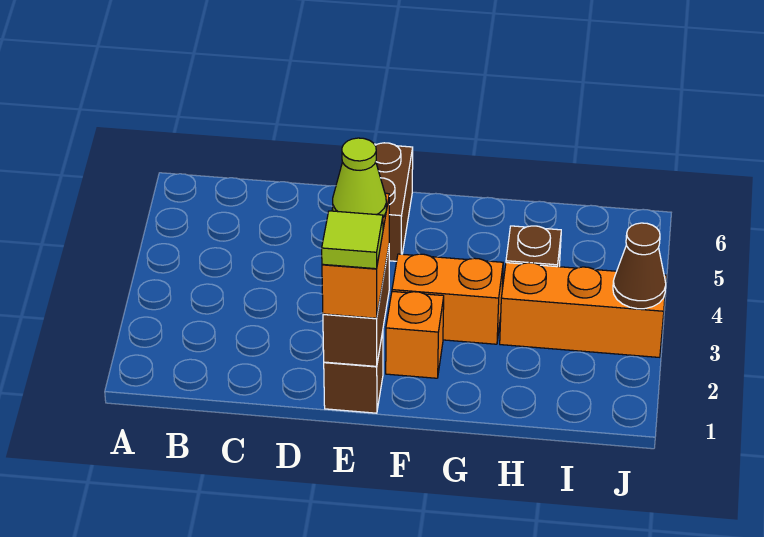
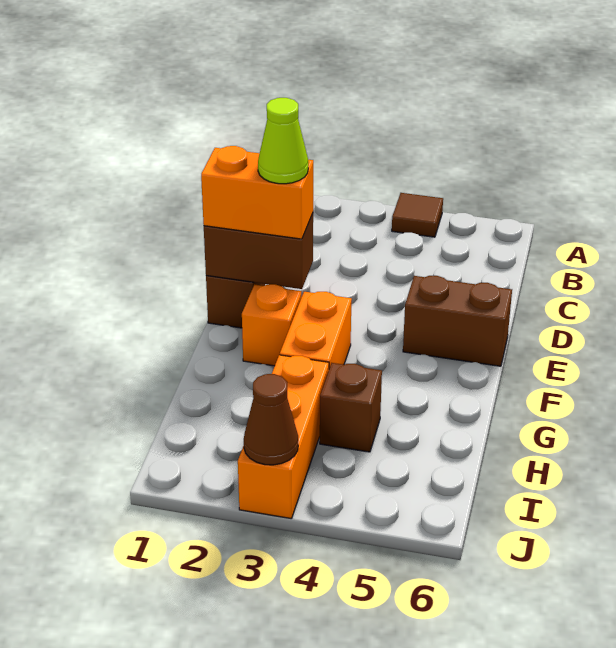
none -> brown 1x1 tile [392,193,443,237]
lime 1x1 tile [322,211,383,269] -> none

